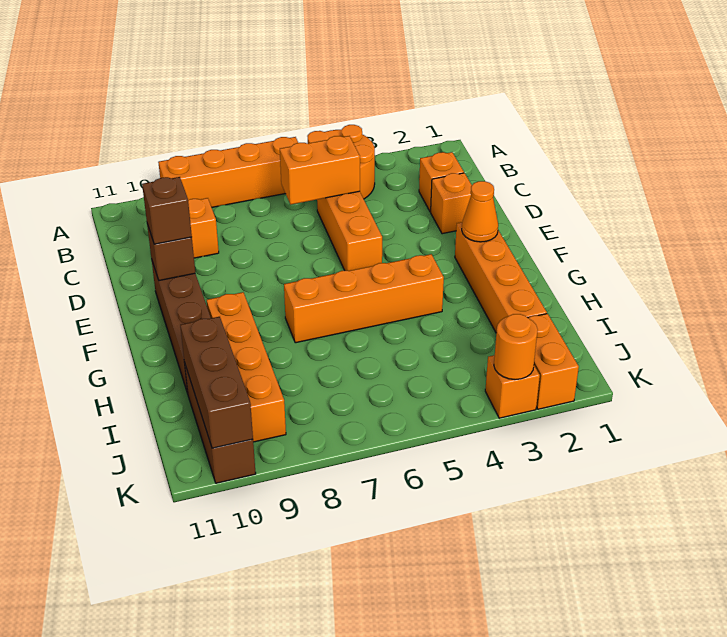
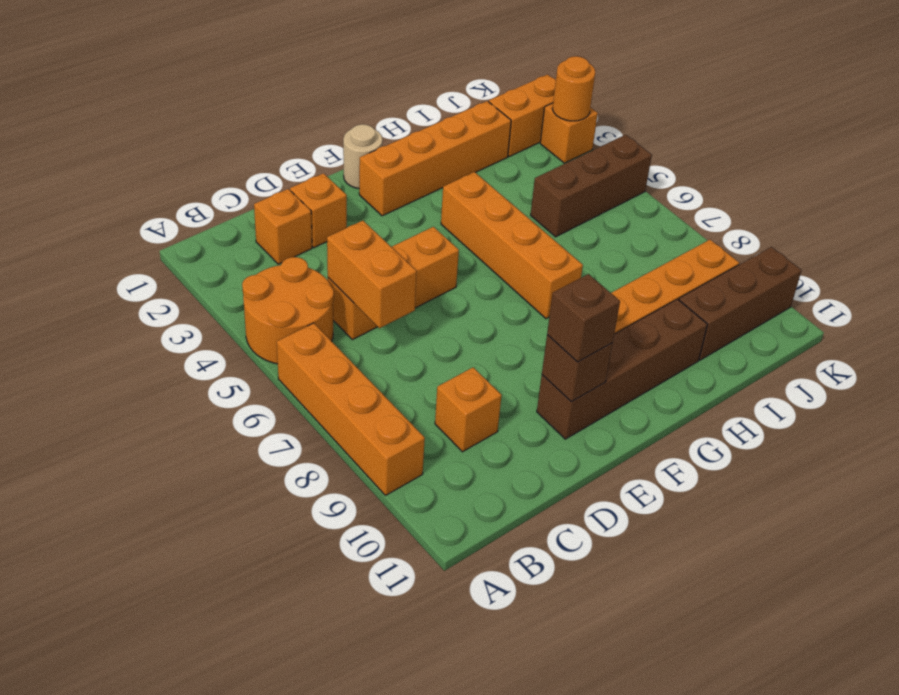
none -> tan 1x1 round brick [343,124,383,188]
orange 1x1 cone [462,181,498,242] -> none
brown 1x3 brick [180,317,253,448] -> brown 1x3 brick moved to [531,135,652,237]

